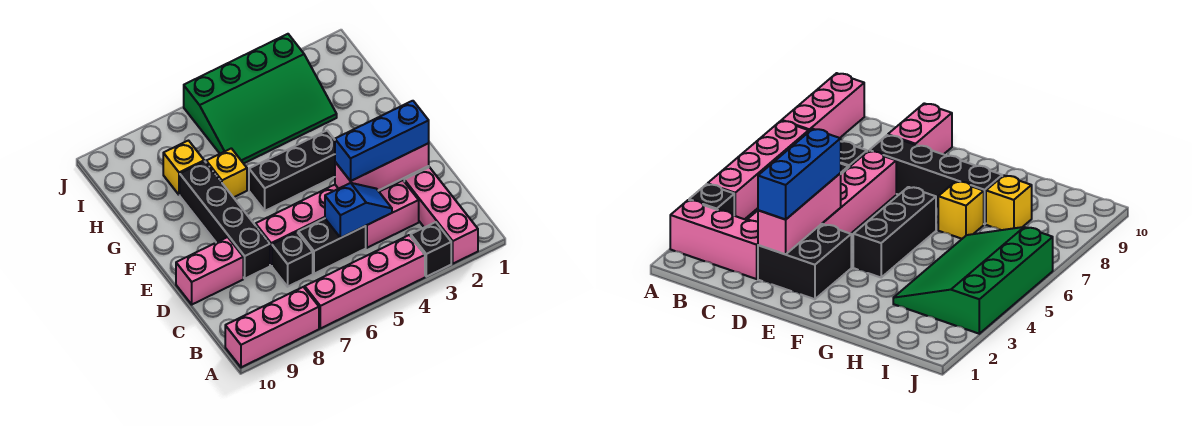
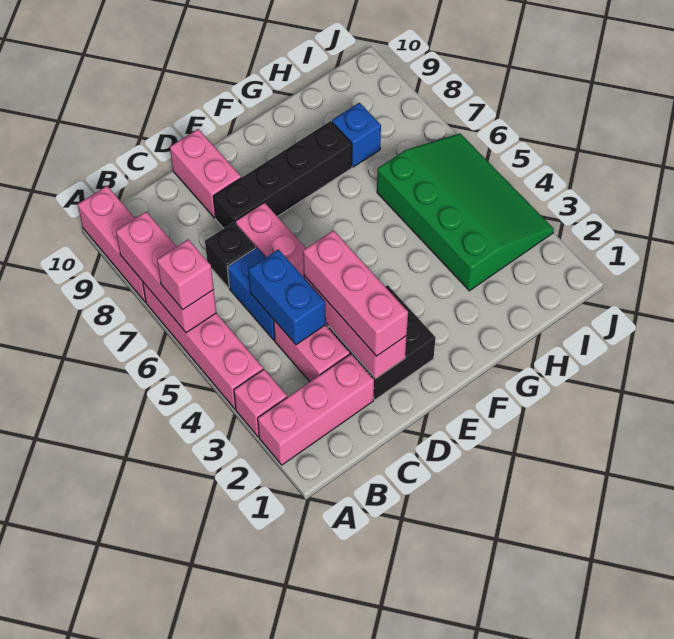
black 1x1 brick [411,222,451,277] -> pink 1x1 brick [234,369,287,437]
none -> pink 1x3 brick [116,212,216,333]
none -> pink 1x1 brick [157,240,214,309]
blue 1x2 slope [325,183,392,238] -> blue 1x2 brick [248,249,326,345]
black 1x2 brick [298,219,366,274] -> blue 1x2 brick [227,248,275,340]
blue 1x3 brick [335,101,429,181] -> pink 1x3 brick [303,230,408,356]
black 1x3 brick [249,131,335,211] -> none
yellow 1x1 brick [206,148,247,197] -> none
green 3x4 slope [184,34,337,163] -> green 3x4 slope turned to [377,134,554,291]
yellow 1x1 brick [163,141,204,195] -> blue 1x1 brick [332,103,381,167]

